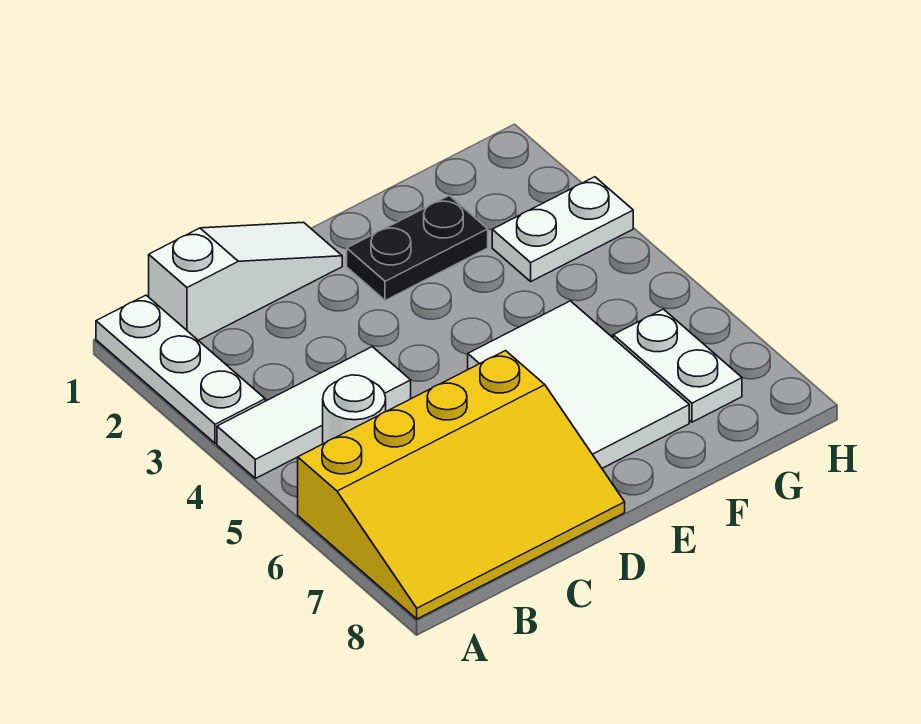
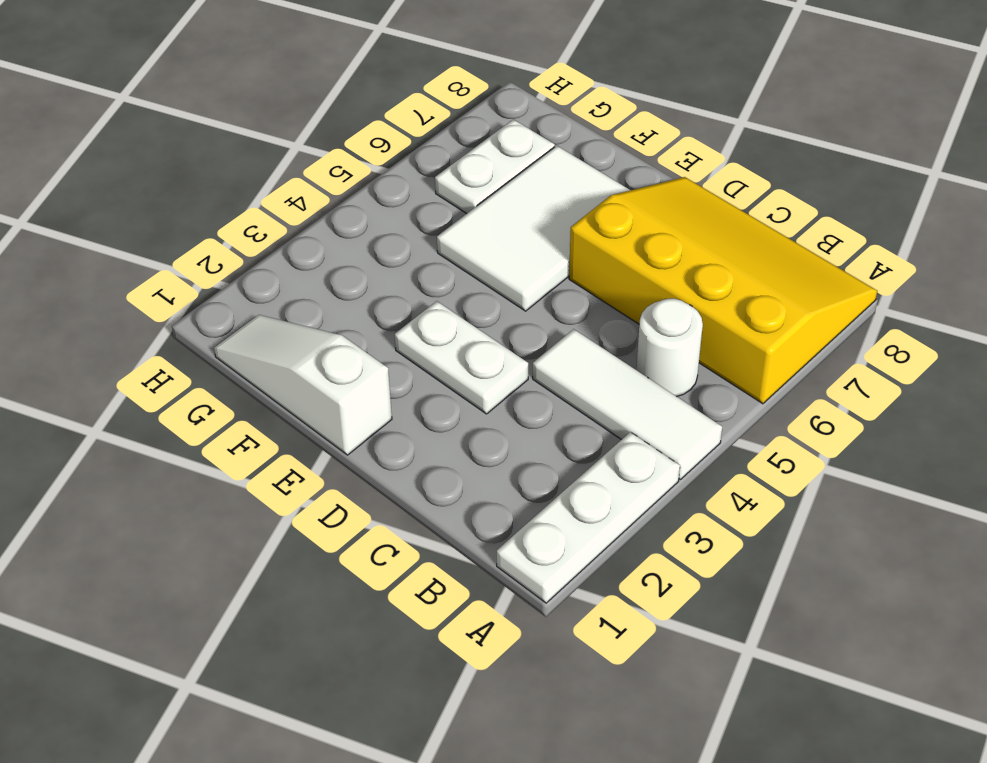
white 1x3 slope [149,222,342,340] -> white 1x3 slope moved to [214,315,392,455]
black 1x2 plate [347,196,488,300] -> none
white 1x2 plate [492,177,633,281] -> white 1x2 plate moved to [395,301,528,414]

